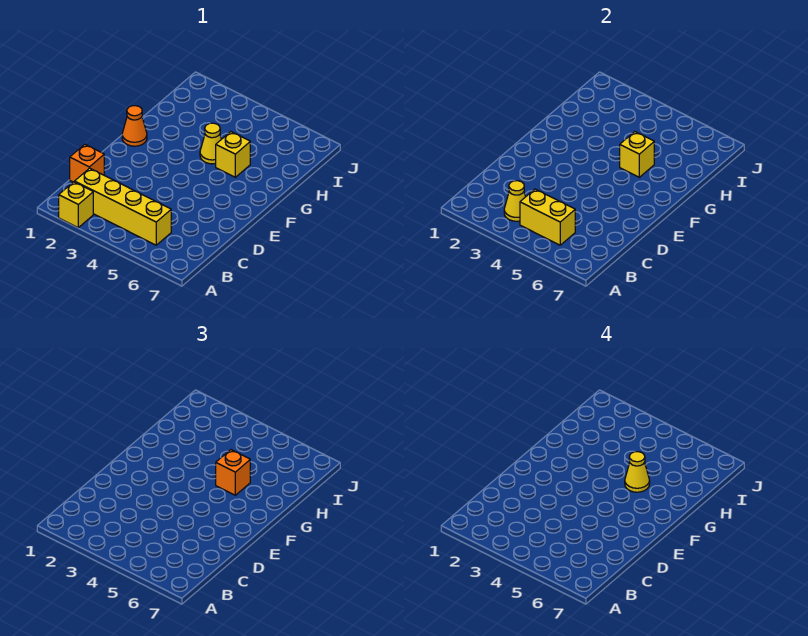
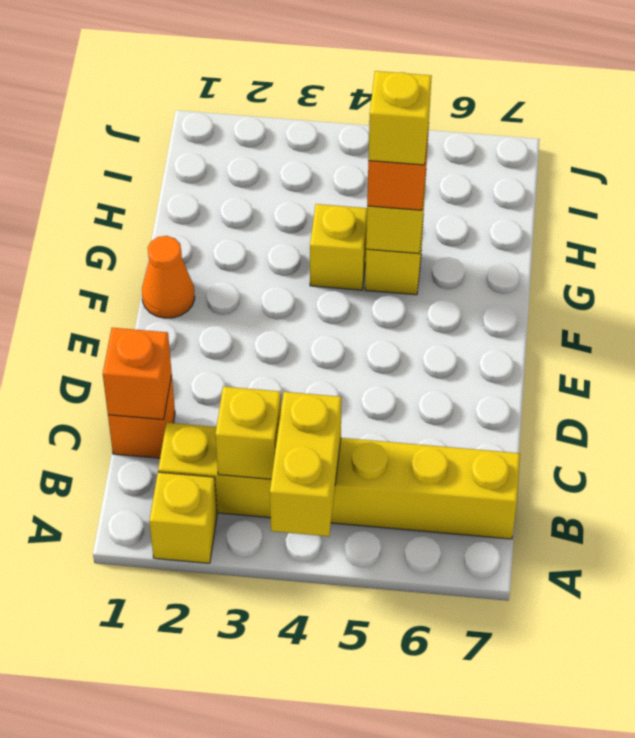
yellow 1x4 brick [75,168,171,245] -> yellow 1x6 brick [158,423,520,539]
yellow 1x1 cone [504,181,526,221] -> yellow 1x1 brick [215,387,281,479]
yellow 1x2 brick [520,189,575,245] -> yellow 1x2 brick turned to [270,392,342,536]
none -> orange 1x1 brick [103,328,172,420]
yellow 1x1 cone [200,123,221,164] -> yellow 1x1 brick [310,204,367,290]
yellow 1x1 cone [625,452,650,492] -> yellow 1x1 brick [368,71,432,165]

